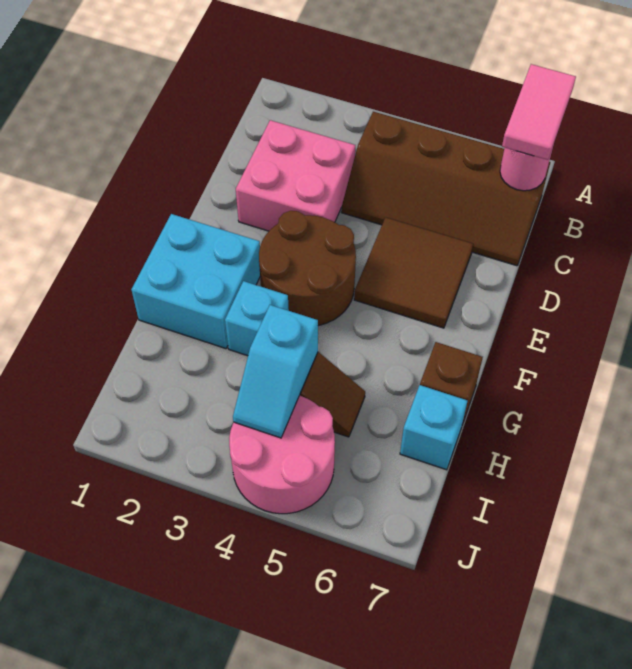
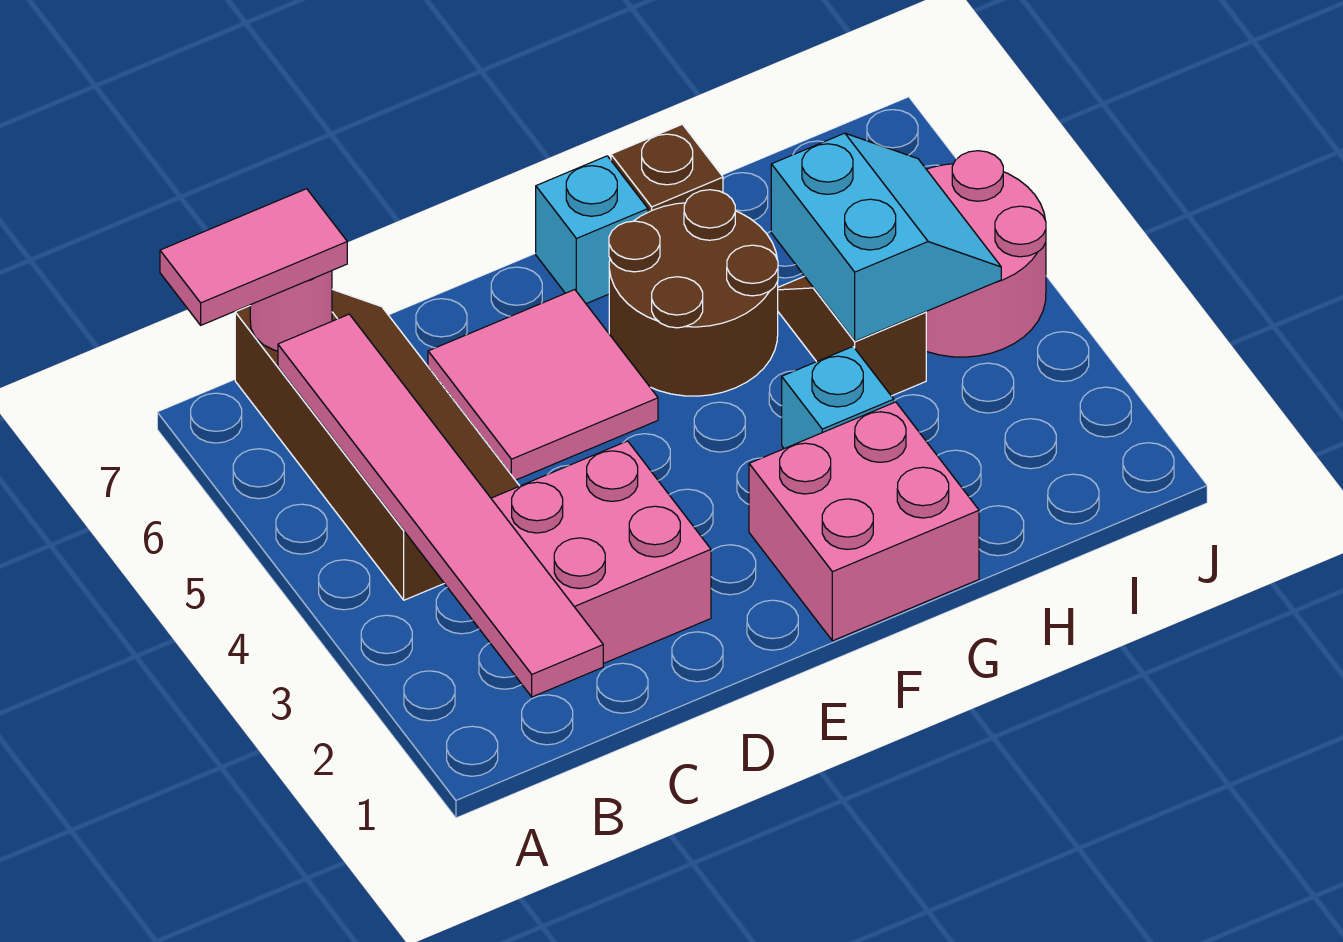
none -> pink 1x6 tile [278,314,603,697]
brown 2x2 tile [354,217,473,328] -> pink 2x2 tile [428,290,658,480]
brown 2x2 round brick [259,211,356,326] -> brown 2x2 round brick moved to [609,190,778,396]
cyan 2x2 brick [131,214,260,349] -> pink 2x2 brick [749,402,979,641]
cyan 1x2 slope [233,305,318,438] -> cyan 2x2 slope [771,133,1001,341]
cyan 1x1 brick [400,385,467,470] -> cyan 1x1 brick moved to [536,156,648,304]

